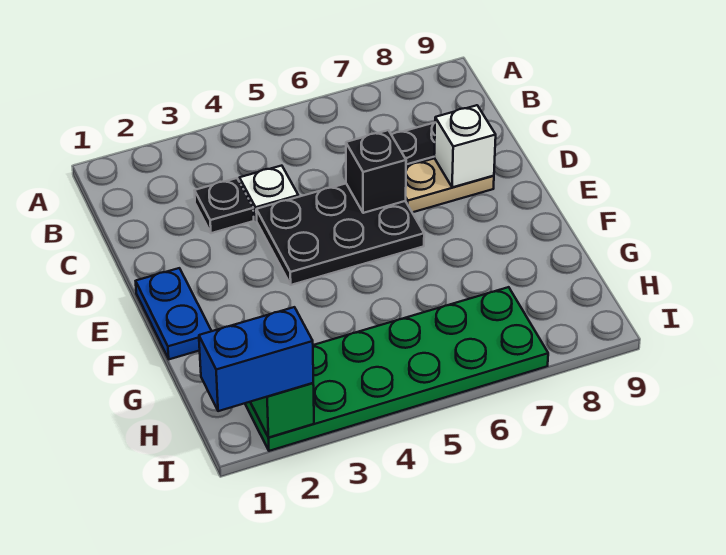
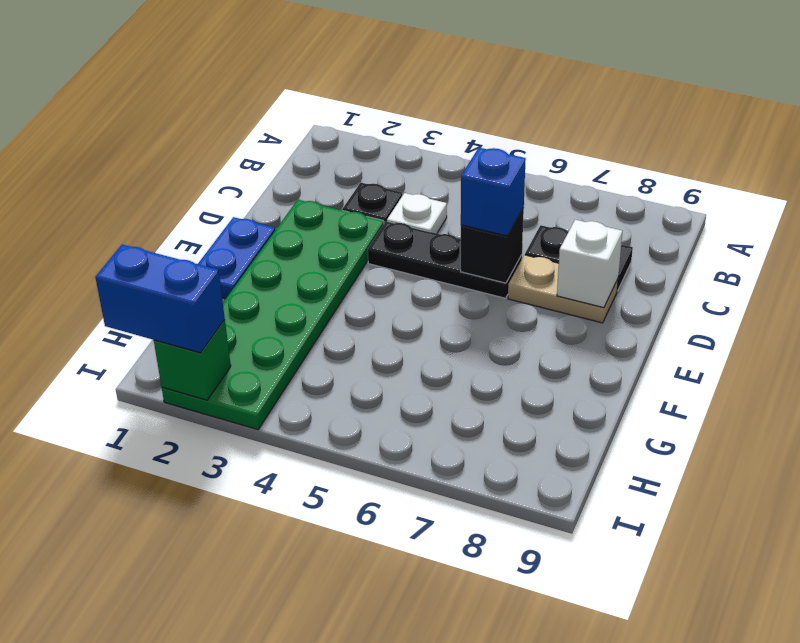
black 2x3 plate [256,184,424,285] -> black 1x3 plate [368,221,522,298]
none -> blue 1x1 brick [461,148,526,236]
green 2x6 plate [245,287,548,451] -> green 2x6 plate turned to [162,200,384,430]

